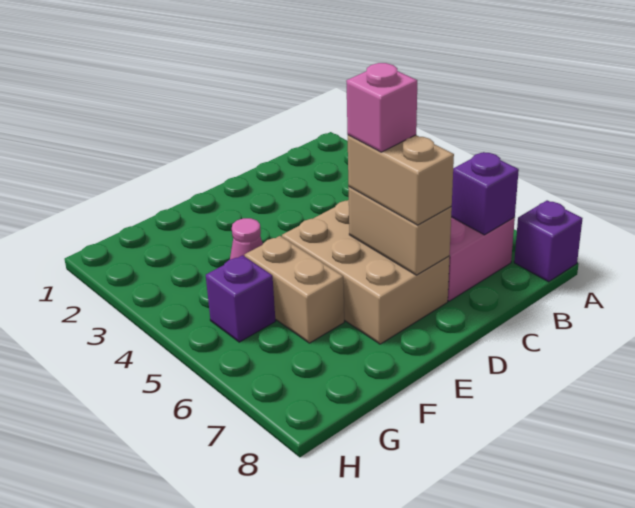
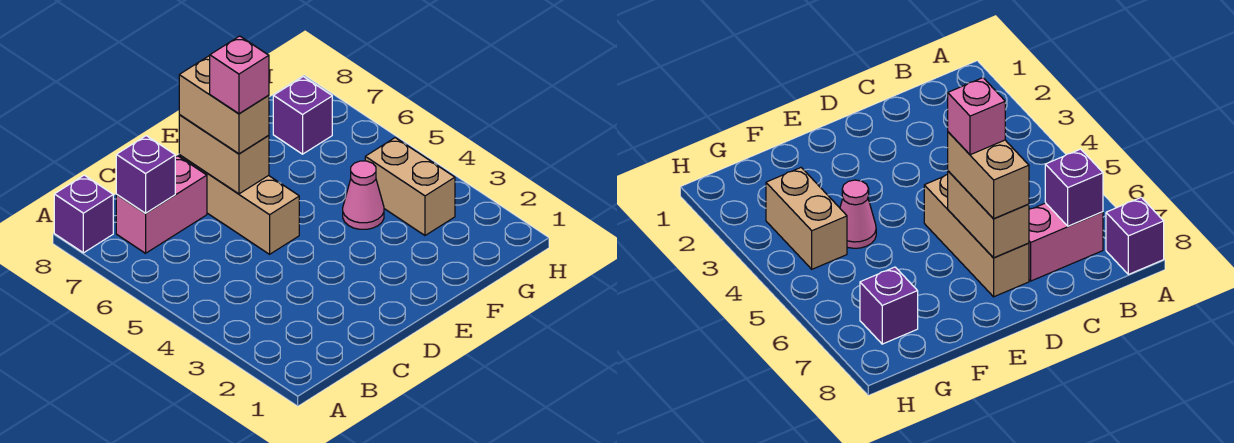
tan 2x3 brick [282,200,450,344] -> tan 1x3 brick [179,155,299,254]
tan 1x2 brick [245,236,344,343] -> tan 1x2 brick moved to [365,138,455,235]
purple 1x1 brick [206,255,275,342] -> purple 1x1 brick moved to [273,77,332,154]

